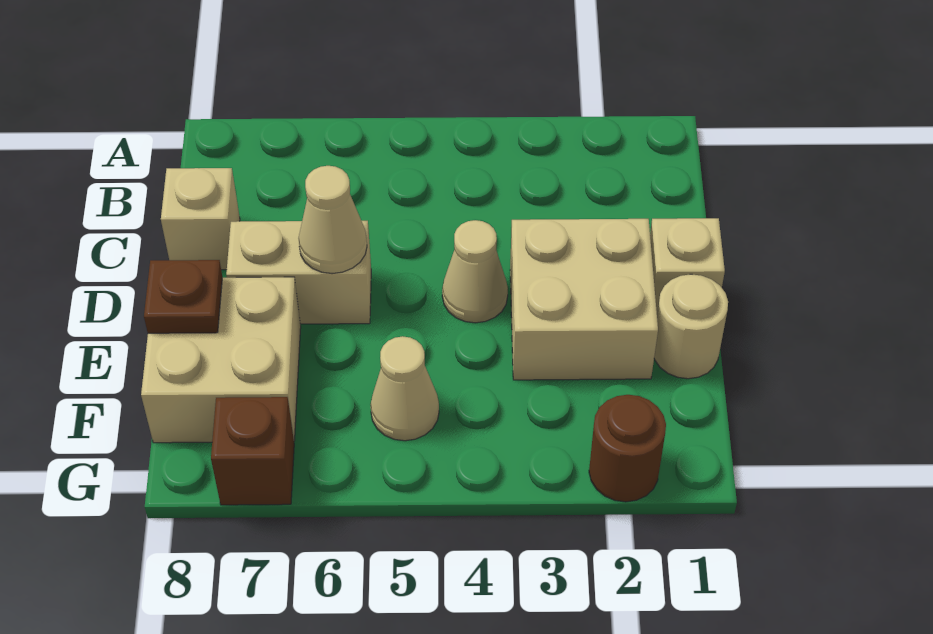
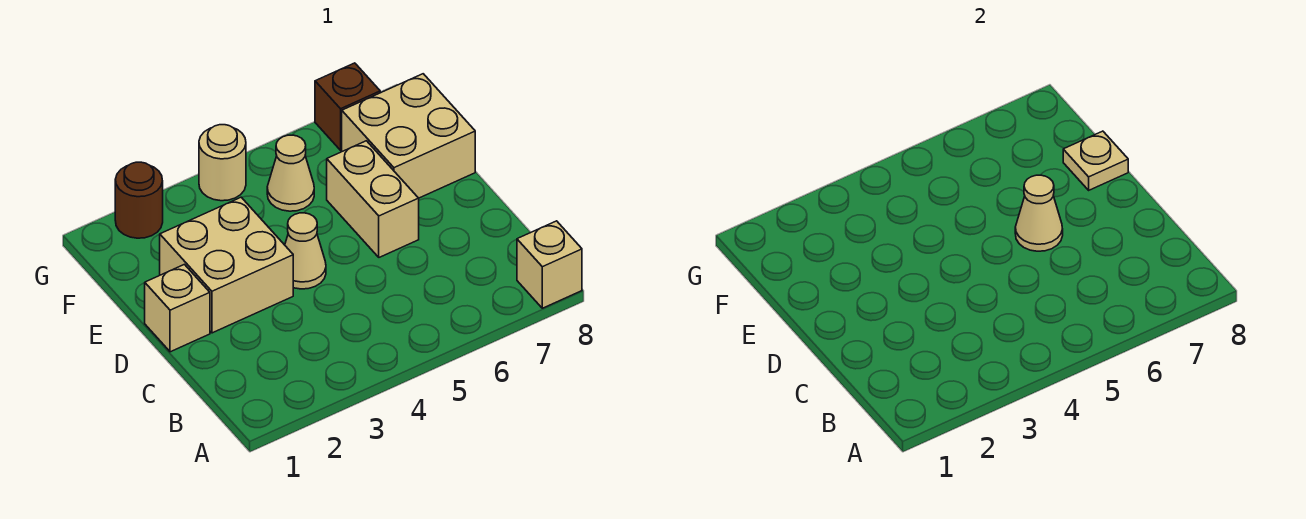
tan 1x1 brick [161,168,240,270] -> tan 1x1 brick moved to [517,221,582,308]
tan 1x2 brick [226,221,371,324] -> tan 1x2 brick turned to [327,141,419,257]
tan 1x1 round brick [654,274,728,379] -> tan 1x1 round brick moved to [199,125,246,201]
brown 1x1 plate [144,260,222,333] -> tan 1x1 plate [1063,131,1128,190]

